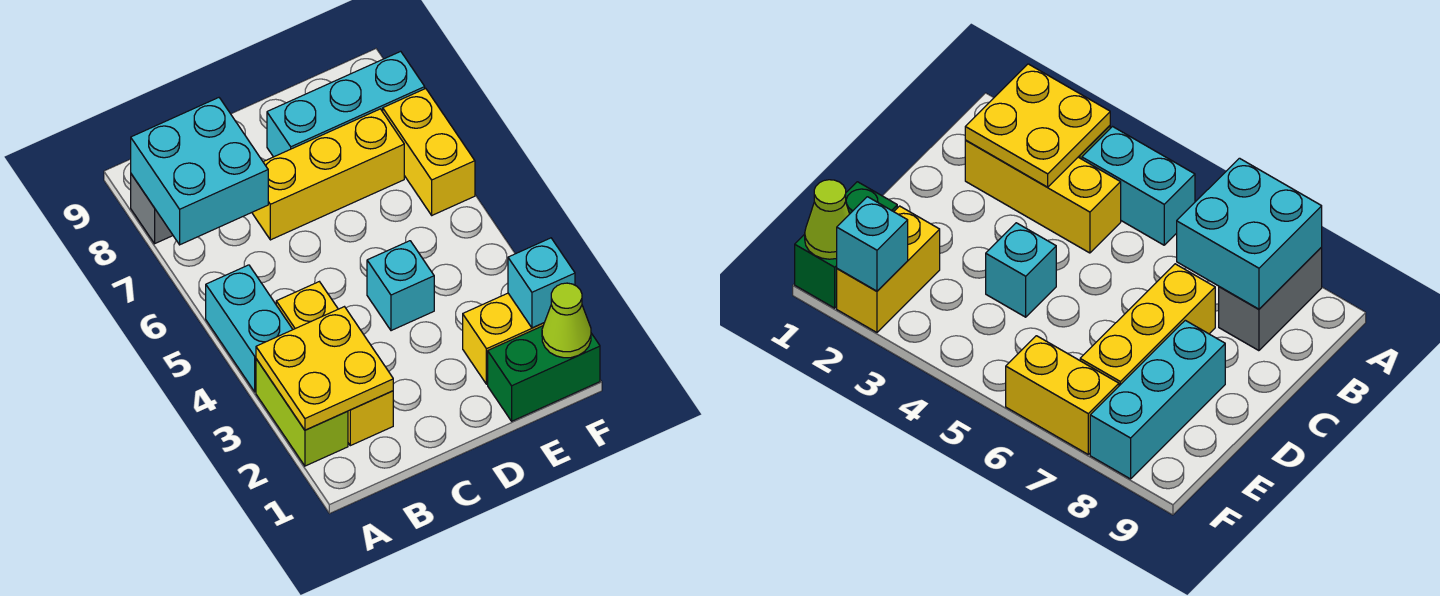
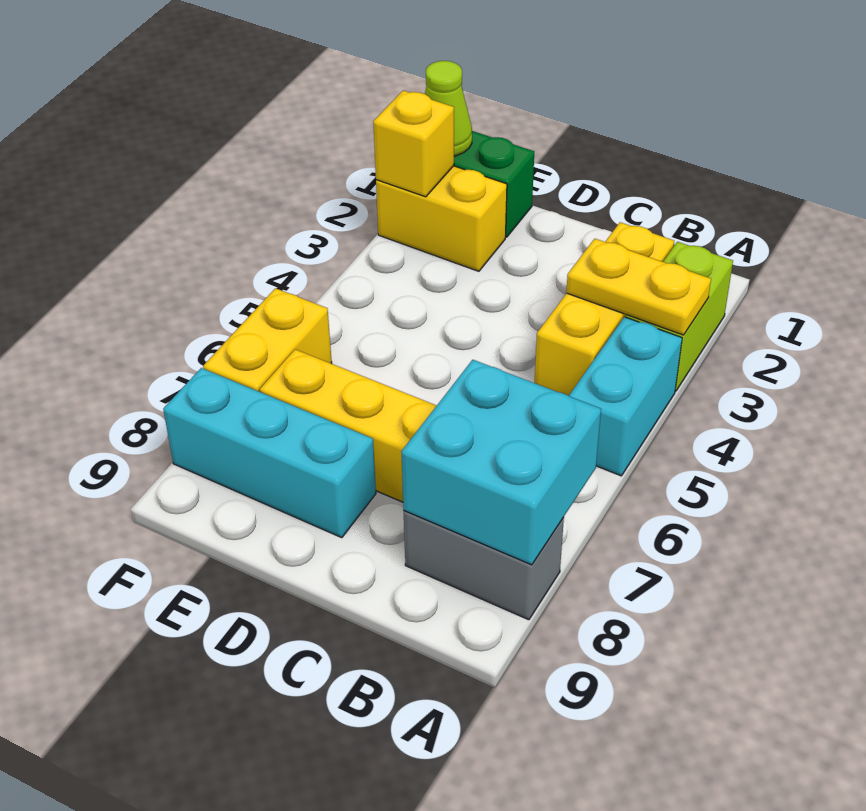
yellow 2x2 plate [256,307,393,430] -> yellow 1x2 plate [566,239,711,335]
cyan 1x1 brick [367,241,434,331] -> none
cyan 1x1 brick [508,238,575,328] -> yellow 1x1 brick [373,90,454,197]

